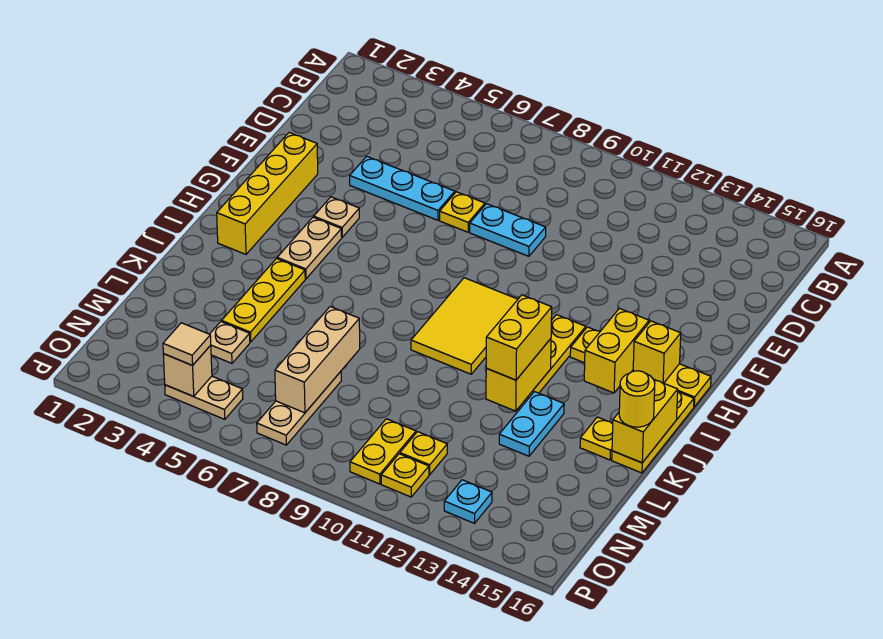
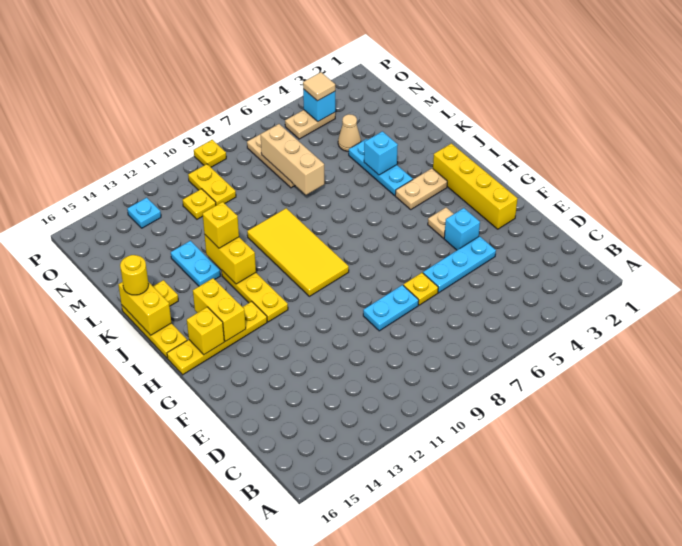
none -> cyan 1x1 brick [444,208,480,250]
tan 1x2 plate [277,217,342,279] -> tan 1x2 plate turned to [395,168,447,209]
yellow 2x3 tile [411,278,518,374] -> yellow 2x4 tile [247,208,349,296]
yellow 1x3 plate [222,259,305,342] -> cyan 1x3 plate [349,139,413,195]
yellow 1x2 brick [486,295,552,380] -> yellow 1x1 brick [203,202,239,248]
none -> cyan 1x1 brick [364,131,398,175]
tan 1x1 plate [210,322,250,363] -> tan 1x1 cone [338,114,361,152]
tan 1x1 brick [163,345,212,396] -> cyan 1x1 brick [303,89,335,122]
yellow 1x1 plate [381,454,429,497] -> yellow 1x1 plate moved to [194,140,226,167]

